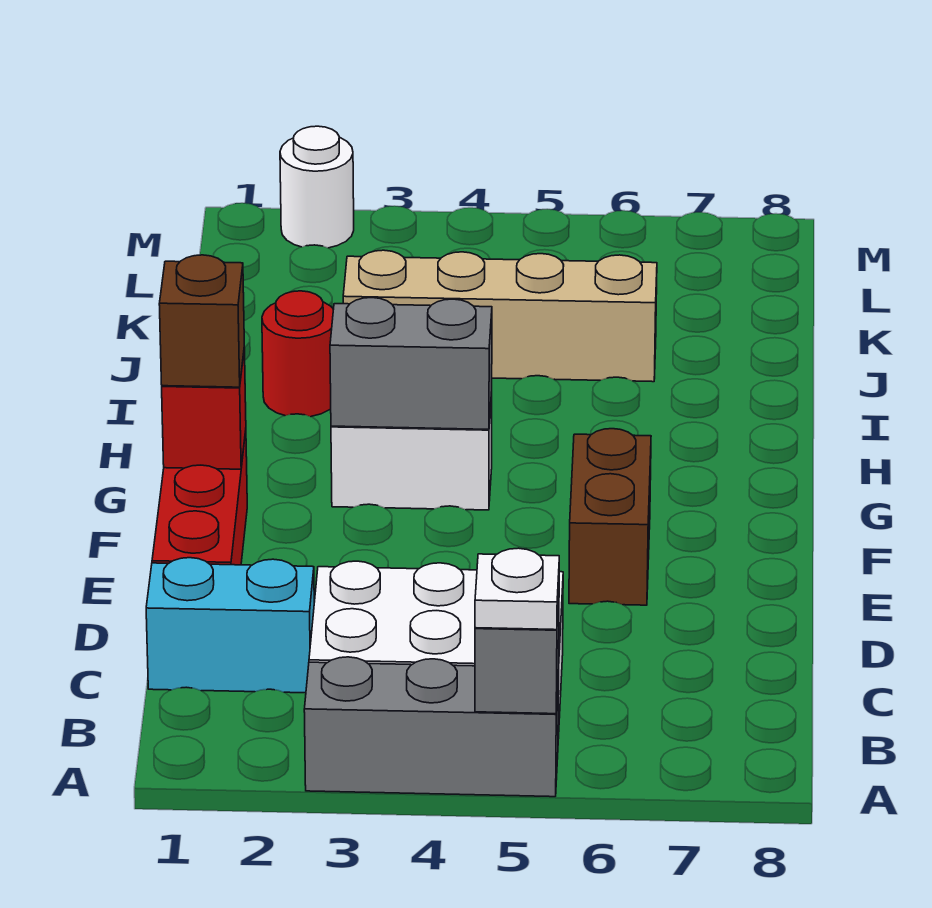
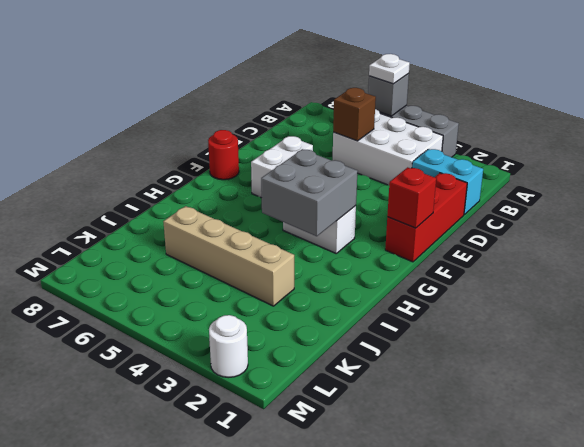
brown 1x2 brick [569,429,651,605] -> white 1x2 brick [251,136,313,198]
brown 1x1 brick [159,255,244,387] -> brown 1x1 brick moved to [333,88,376,141]
grey 1x2 brick [330,298,492,429] -> grey 2x2 brick [261,149,358,236]
red 1x1 round brick [262,291,334,417] -> red 1x1 round brick moved to [208,130,239,180]

